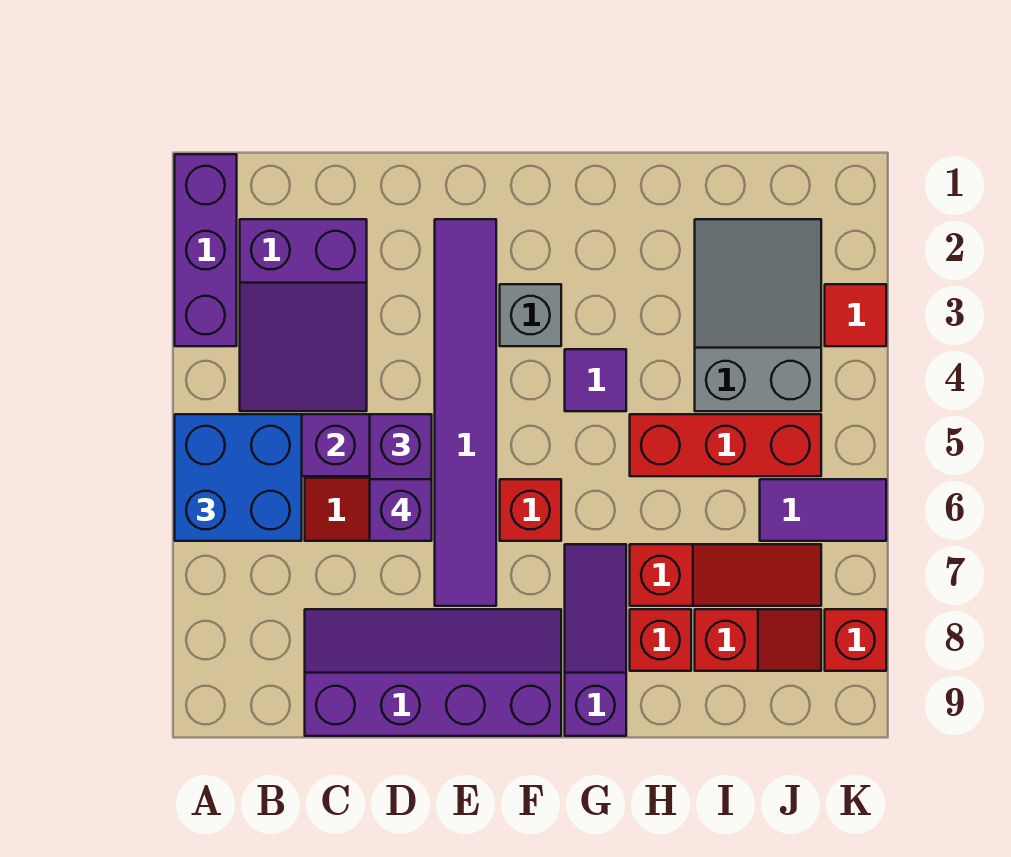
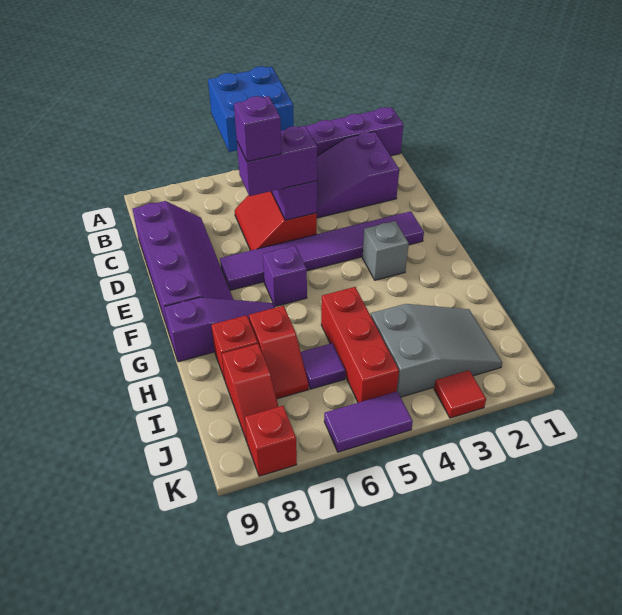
red 1x1 brick [500,479,561,541] -> purple 1x1 brick [263,246,307,306]
purple 1x1 tile [565,349,626,411] -> purple 1x1 tile moved to [301,343,345,389]
red 1x3 slope [630,544,821,606] -> red 1x2 slope [249,306,309,399]
purple 1x2 tile [760,479,886,541] -> purple 1x2 tile turned to [324,392,413,452]

